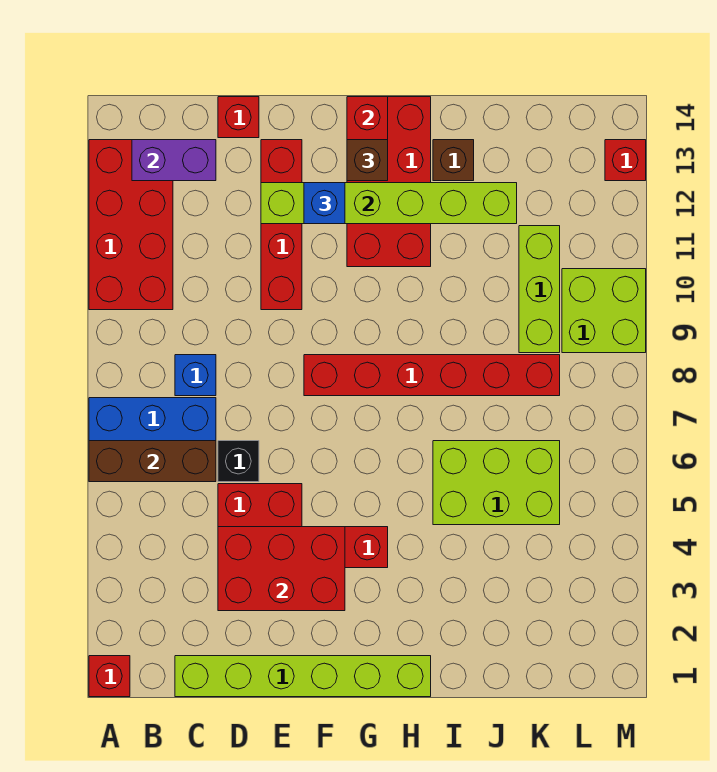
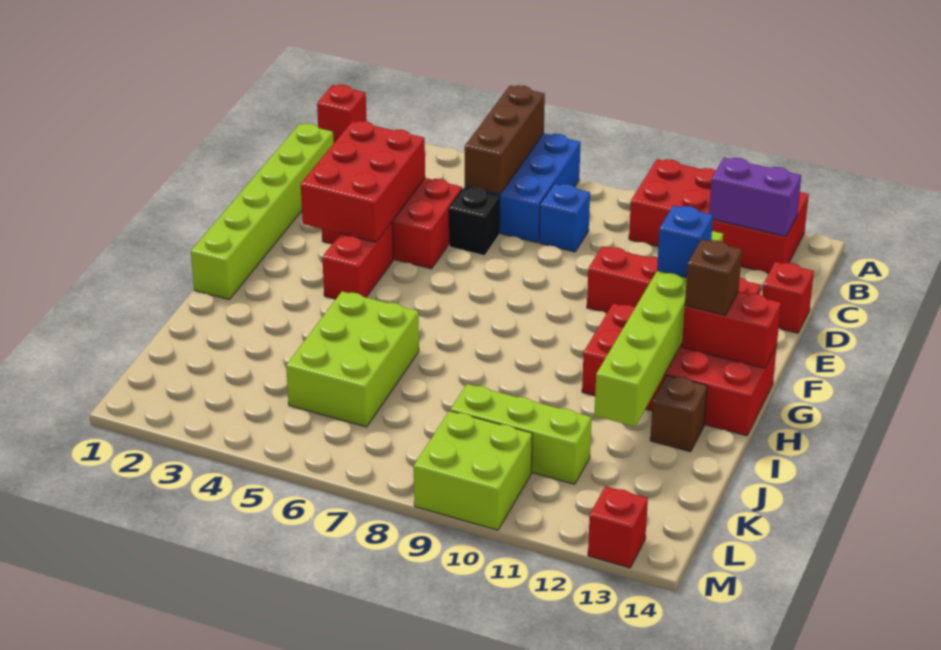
purple 1x2 brick [132,140,216,181] -> purple 1x2 brick turned to [709,158,801,237]
red 1x6 brick [304,355,560,396] -> none

